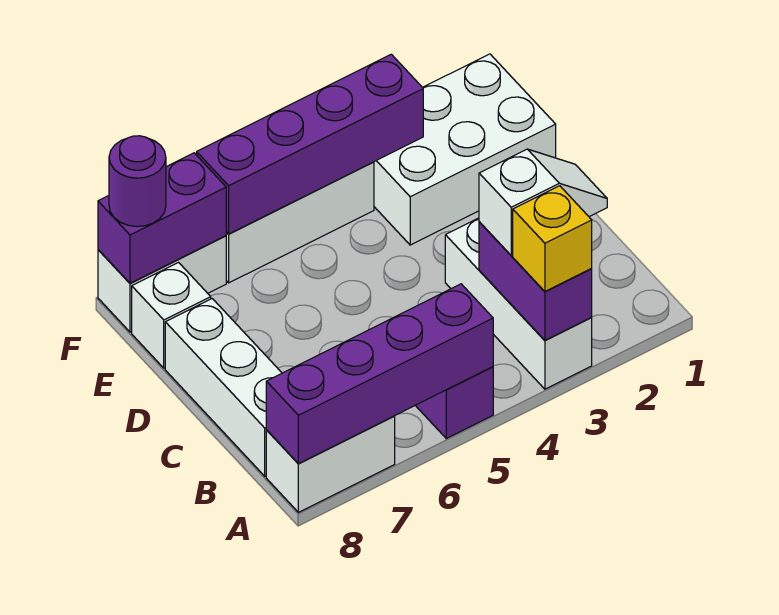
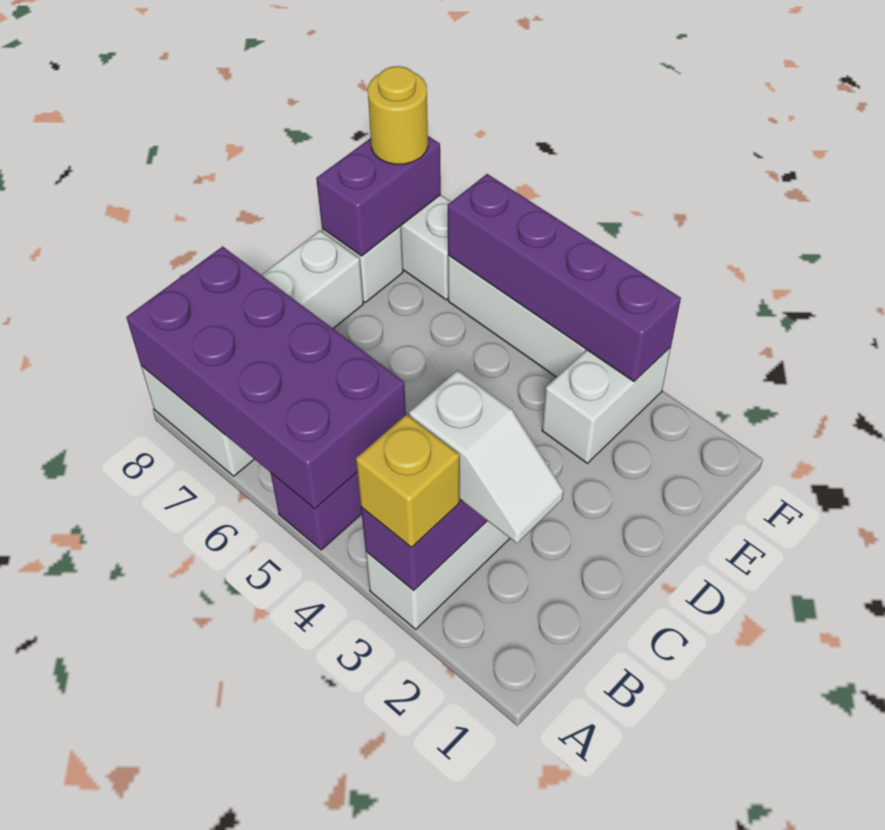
purple 1x4 brick [266,284,493,464] -> purple 2x4 brick [126,246,406,509]
white 2x3 brick [374,54,556,245] -> white 1x2 brick [542,347,671,463]
purple 1x2 brick [98,153,226,283] -> purple 1x2 brick turned to [316,136,441,256]
purple 1x1 round brick [109,136,166,227] -> yellow 1x1 round brick [368,66,428,164]

